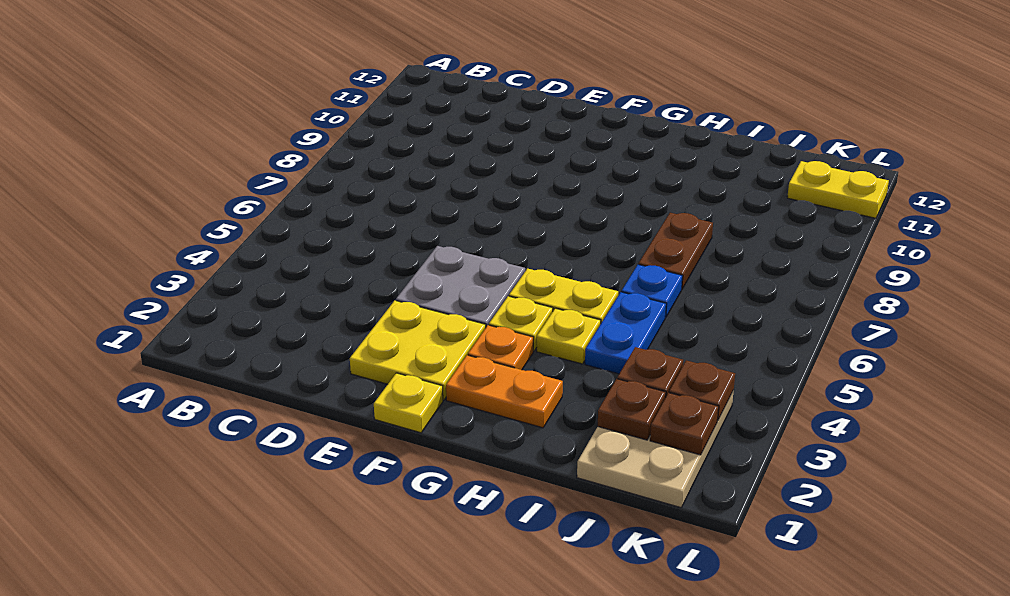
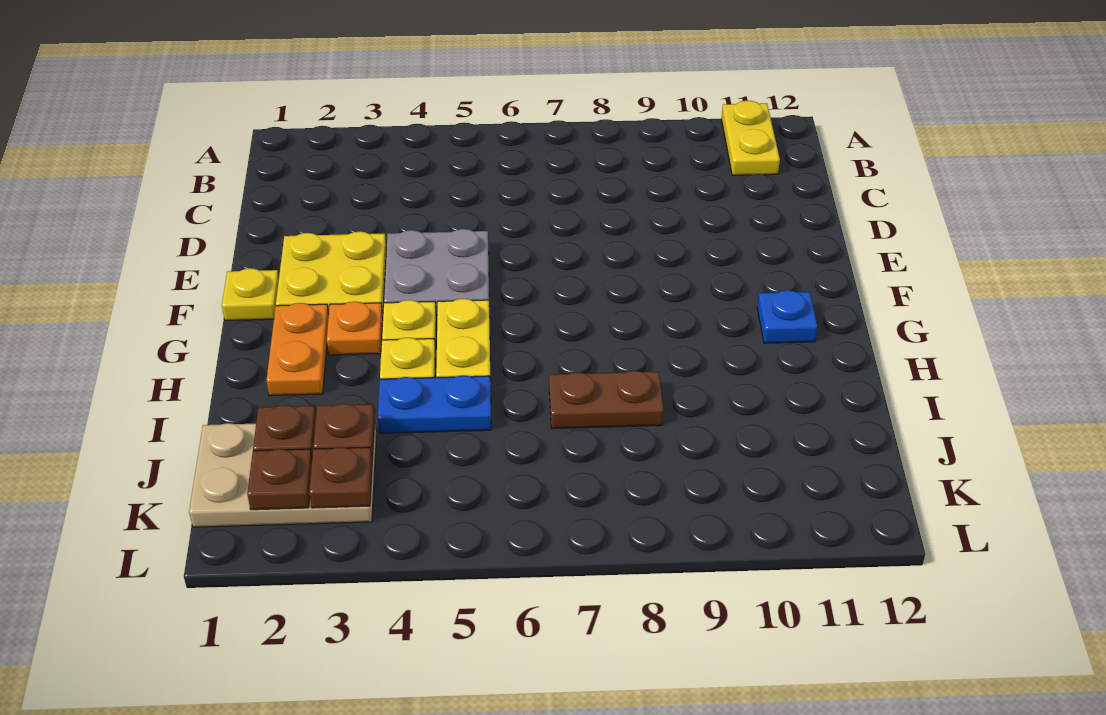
blue 1x1 plate [622,264,683,317] -> blue 1x1 plate moved to [757,290,818,343]
yellow 1x2 plate [787,161,889,218] -> yellow 1x2 plate moved to [722,101,780,175]

